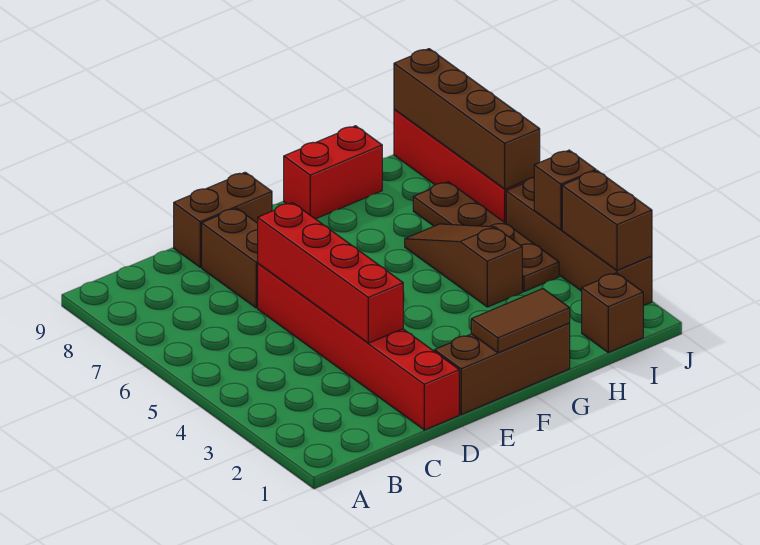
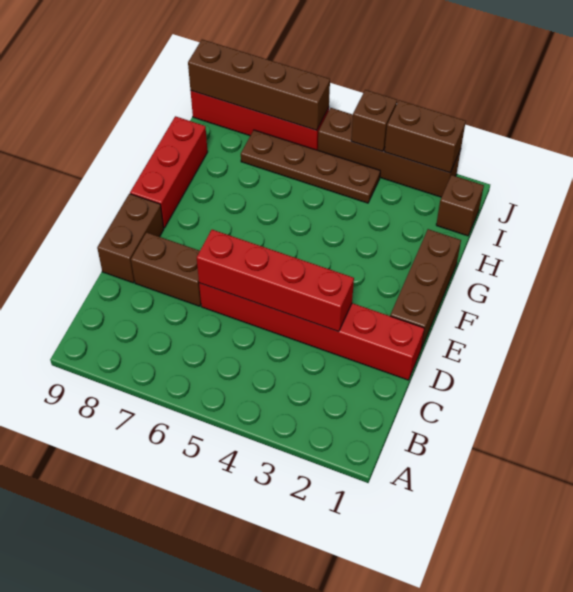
brown 1x2 tile [471,288,570,353] -> none
red 1x2 brick [284,126,382,219] -> red 1x3 brick [130,116,208,228]
brown 1x3 slope [405,224,522,307] -> none

